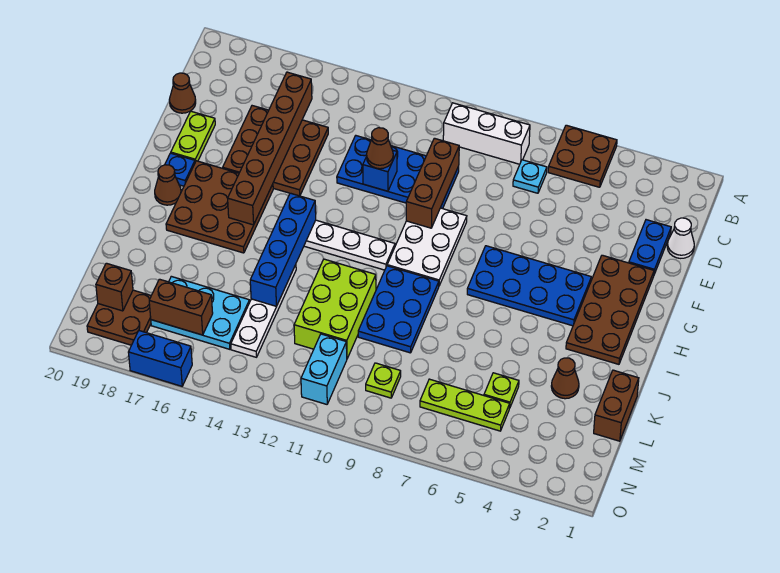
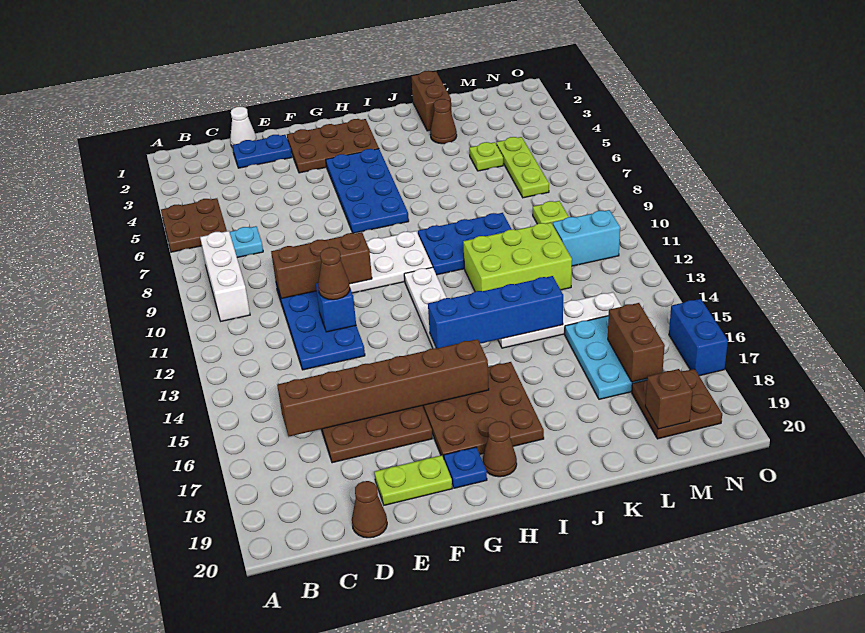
brown 2x4 plate [566,255,654,364] -> brown 2x3 plate [287,119,379,173]
brown 1x2 brick [594,370,639,441] -> brown 1x2 brick turned to [411,71,452,131]

